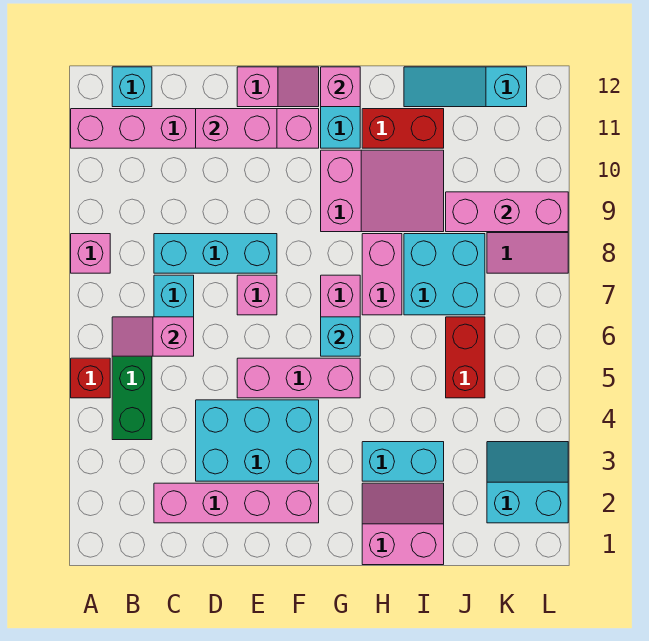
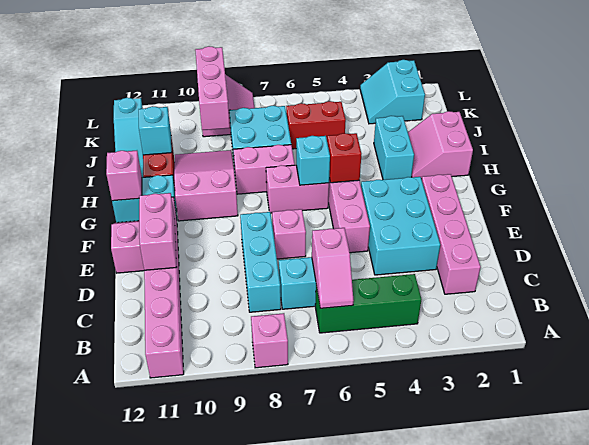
red 1x1 brick [71,358,110,398] -> red 1x1 brick moved to [327,133,361,183]
cyan 1x1 brick [112,67,152,107] -> cyan 1x1 brick moved to [139,106,172,155]

